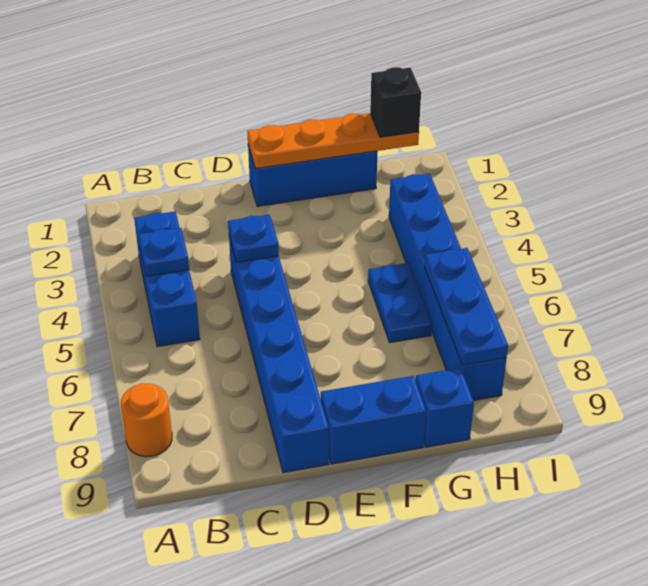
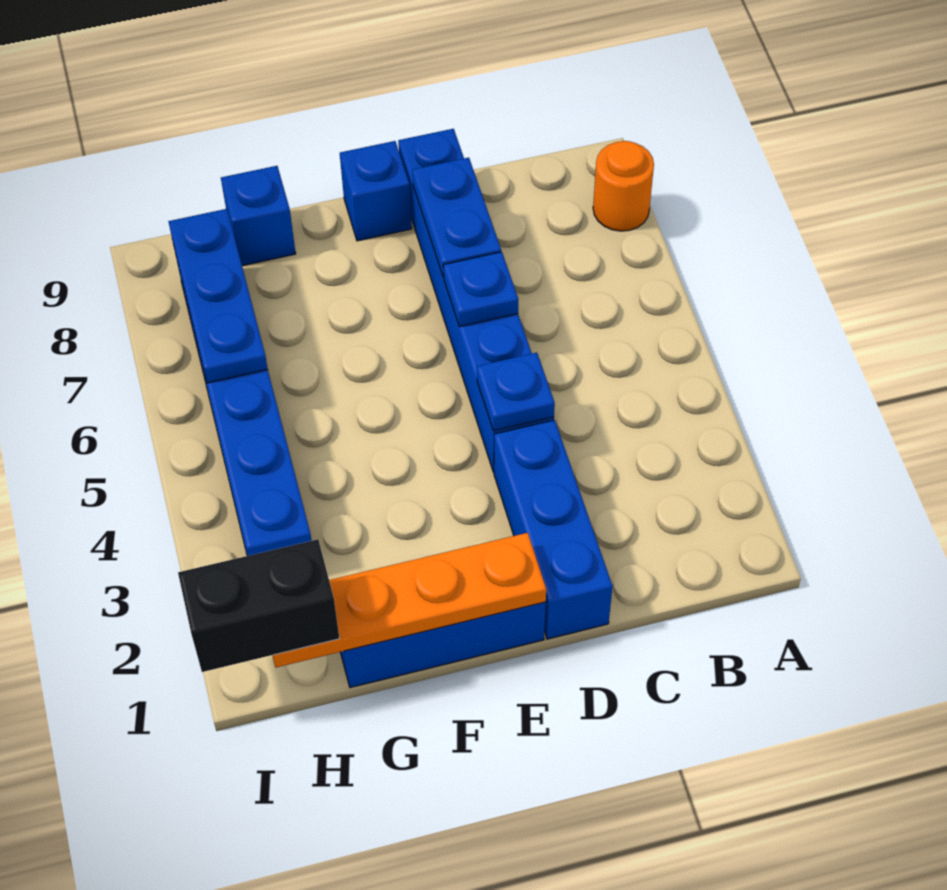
blue 1x3 brick [134,211,200,347] -> blue 1x3 brick moved to [494,420,613,639]
blue 1x1 plate [139,228,189,276] -> blue 1x1 plate moved to [443,252,518,327]
blue 1x2 brick [321,376,426,464] -> blue 1x1 brick [340,141,412,241]
blue 1x2 plate [368,263,432,343] -> blue 1x2 plate moved to [412,158,501,277]
black 1x1 brick [370,67,421,137] -> black 1x2 brick [178,539,339,672]

